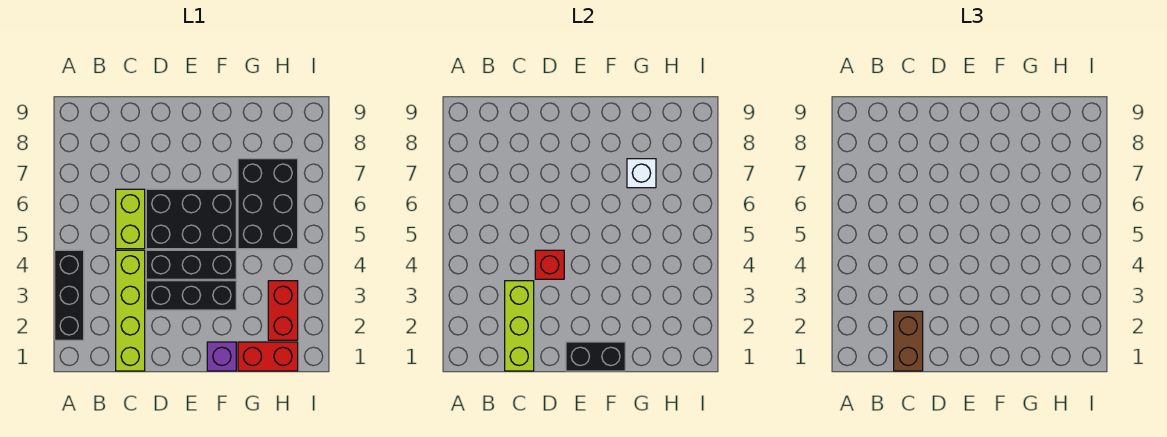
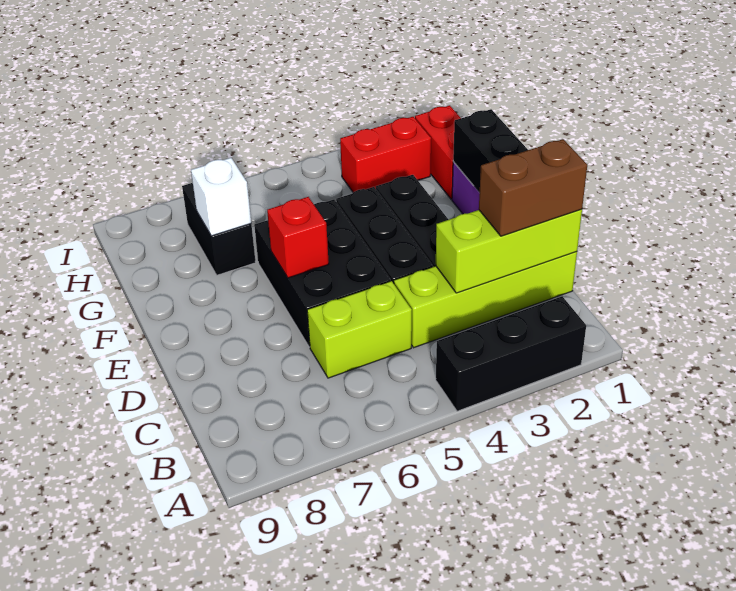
red 1x1 brick [535,250,564,279] -> red 1x1 brick moved to [267,197,329,278]
black 2x3 brick [238,159,298,249] -> black 1x2 brick [182,183,256,275]

